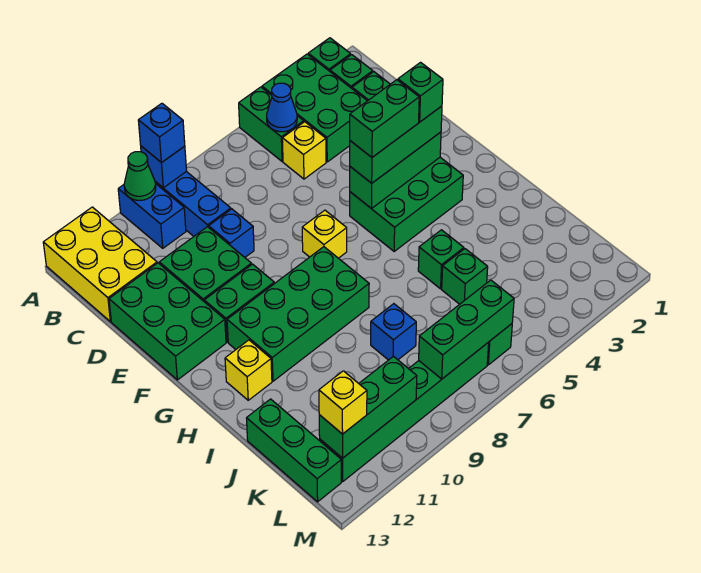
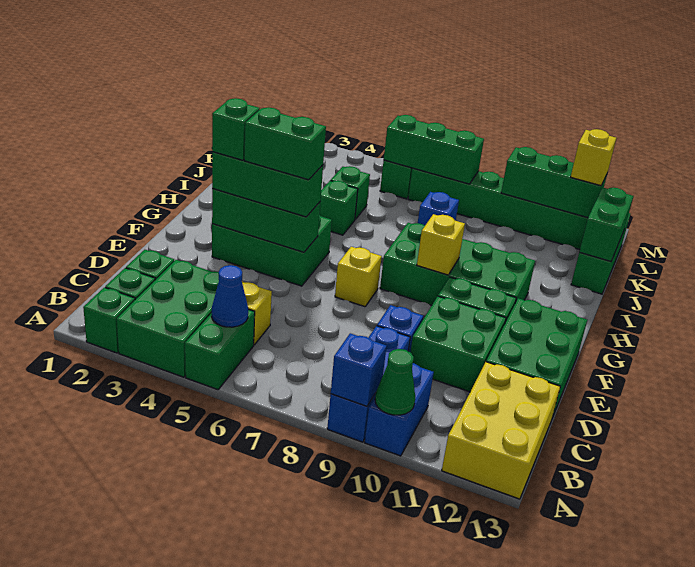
blue 1x1 brick [138,103,185,163] -> none
yellow 1x1 brick [225,340,272,400] -> yellow 1x1 brick moved to [417,214,465,275]
none -> green 1x2 brick [579,187,633,262]

